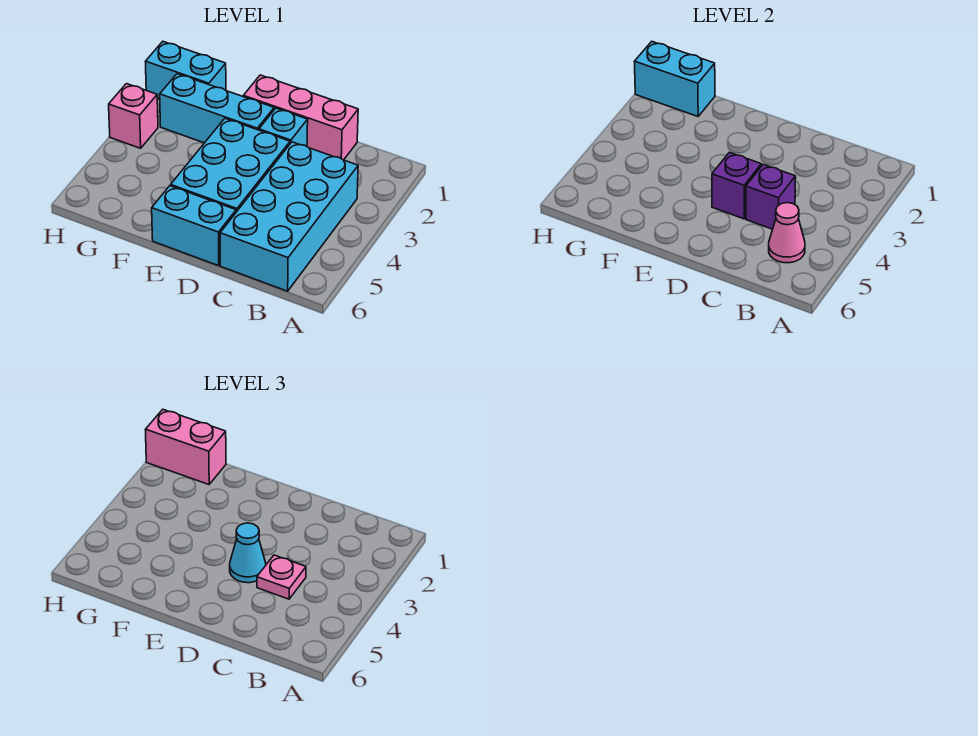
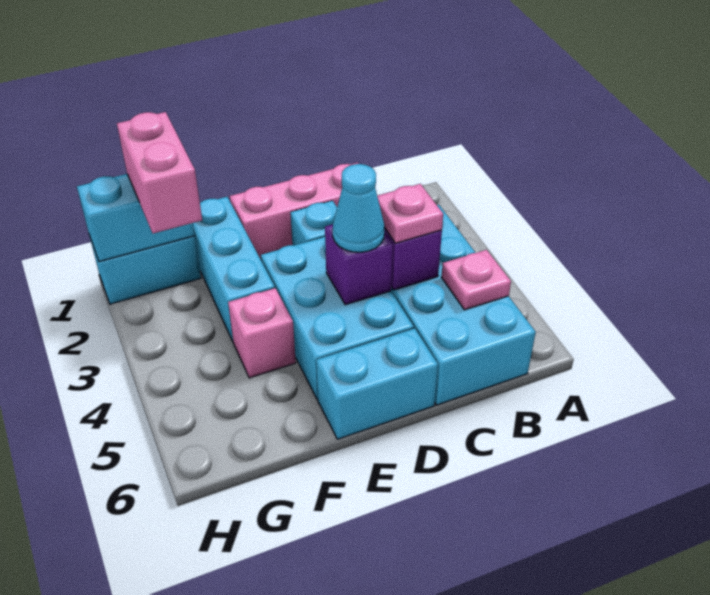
pink 1x1 cone [769,203,805,263] -> pink 1x1 plate [441,250,511,310]
cyan 1x3 brick [160,74,274,143] -> cyan 1x3 brick turned to [193,197,275,341]
pink 1x2 brick [145,410,226,484] -> pink 1x2 brick turned to [117,112,202,233]
pink 1x1 brick [109,84,158,148] -> pink 1x1 brick moved to [228,288,296,378]

